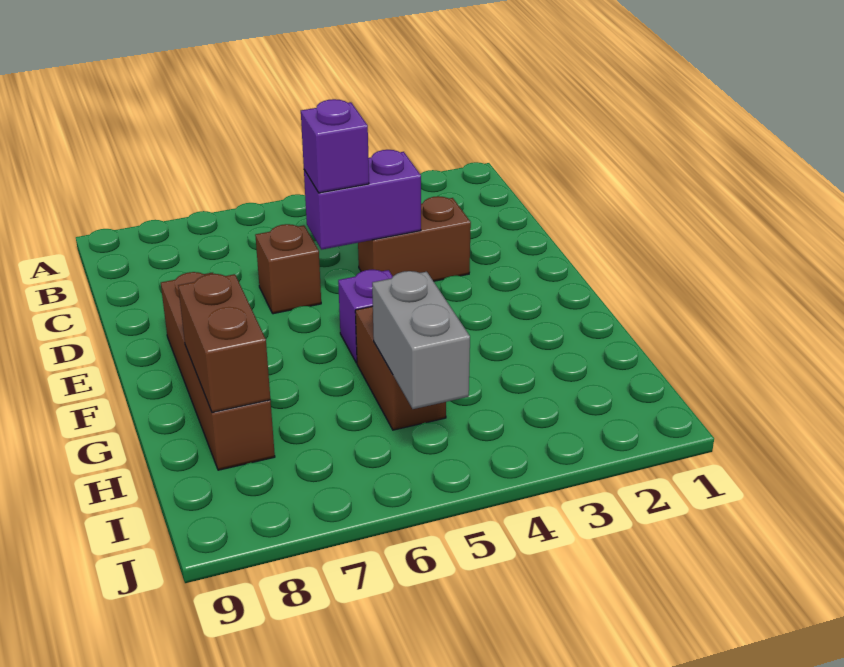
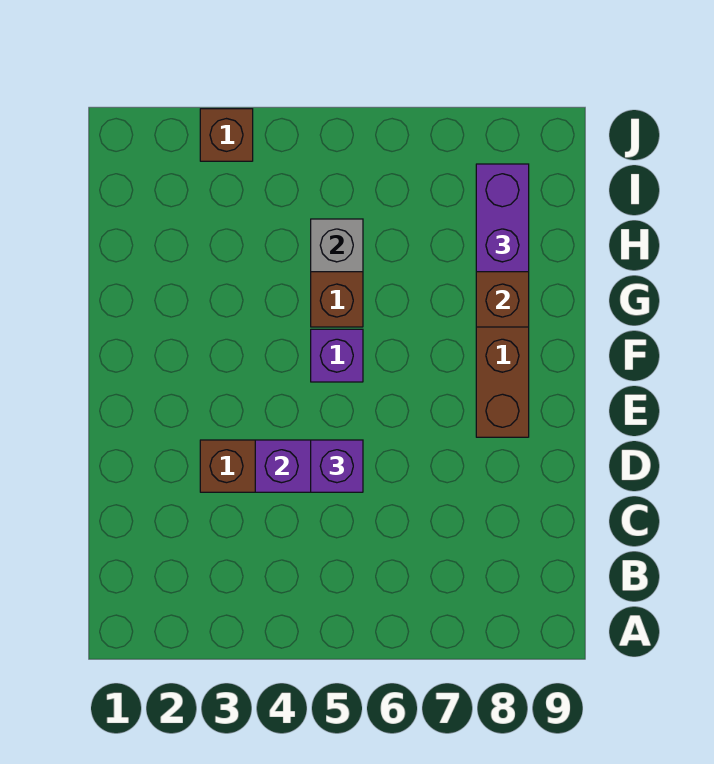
brown 1x1 brick [255,224,321,314] -> brown 1x1 brick moved to [200,109,253,161]
grey 1x2 brick [372,271,470,409] -> grey 1x1 brick [311,219,363,272]
none -> purple 1x2 brick [476,164,529,272]

